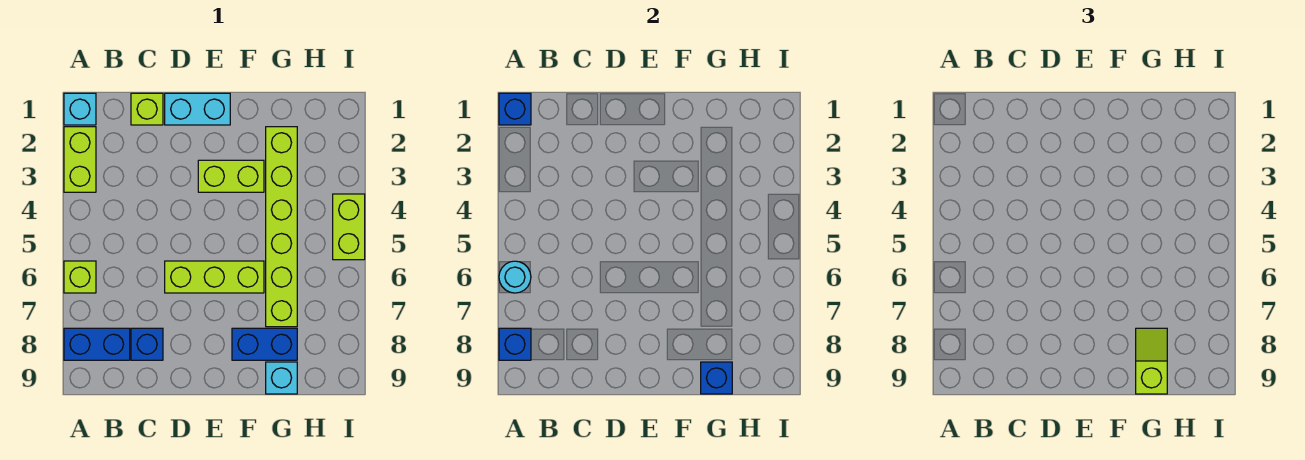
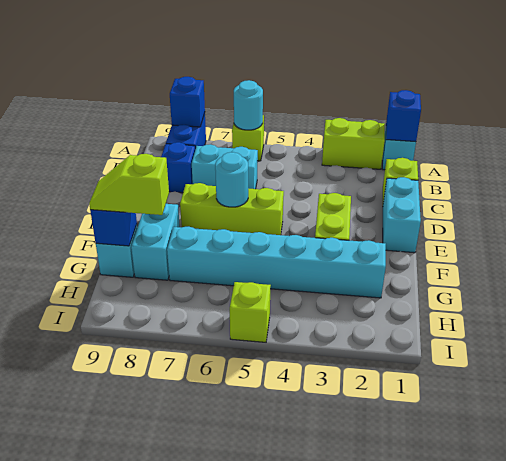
none -> cyan 1x2 brick [192,144,258,189]
lime 1x3 brick [165,261,264,293] -> lime 1x3 brick turned to [180,183,284,235]
none -> cyan 1x1 round brick [215,152,248,207]
blue 1x2 brick [232,328,297,360] -> cyan 1x2 brick [131,204,180,280]
lime 1x6 brick [266,127,297,327] -> cyan 1x6 brick [167,227,386,298]
lime 1x2 slope [1136,328,1167,394] -> lime 1x2 slope turned to [89,154,169,215]
lime 1x2 brick [333,194,365,260] -> lime 1x1 brick [230,282,271,342]

